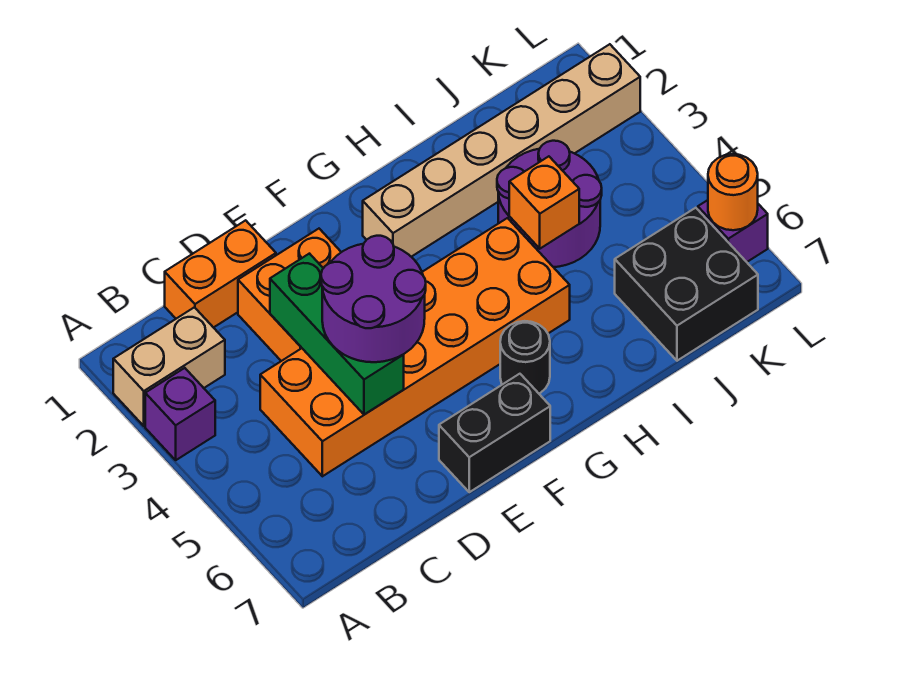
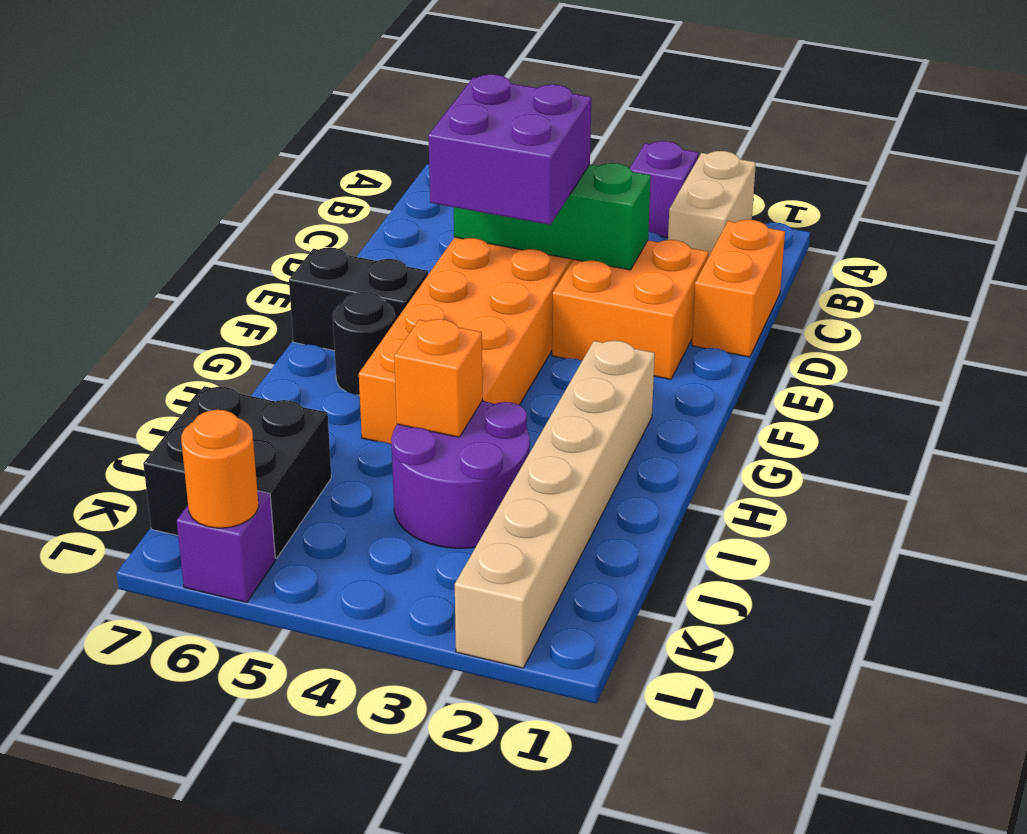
purple 2x2 round brick [321,236,426,362] -> purple 2x2 brick [428,74,591,225]
black 1x2 brick [439,374,550,492] -> black 1x2 brick turned to [289,248,428,351]

